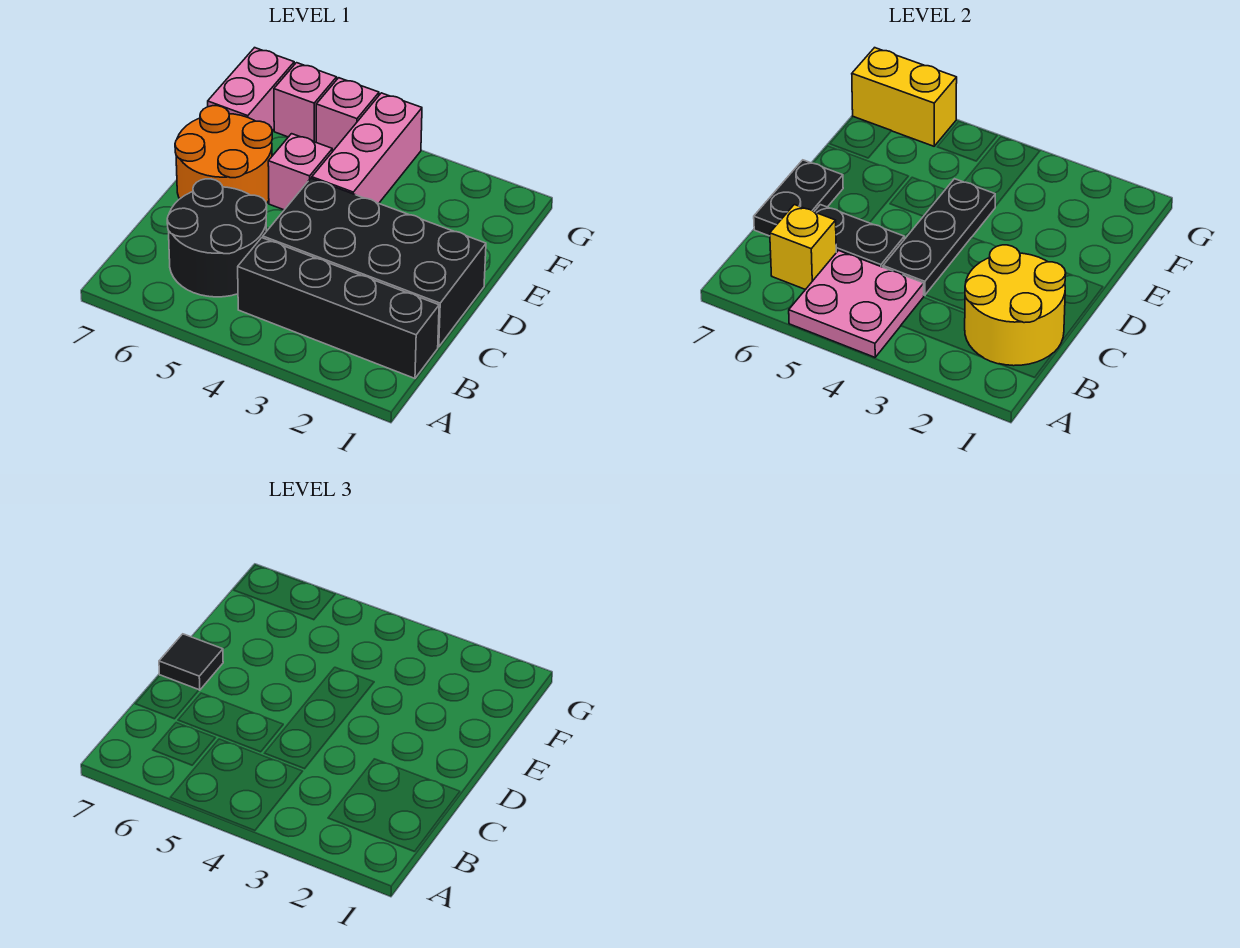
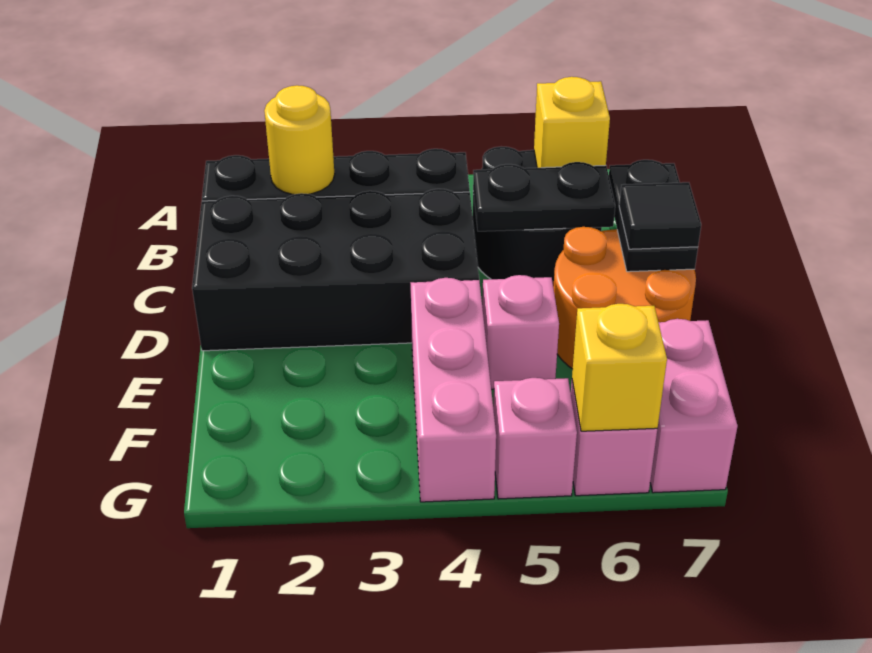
pink 2x2 plate [789,251,924,357] -> none
yellow 2x2 round brick [965,245,1066,366] -> yellow 1x1 round brick [264,85,335,194]
black 1x3 plate [883,179,995,295] -> none
yellow 1x2 brick [852,48,957,146] -> yellow 1x1 brick [572,304,667,431]

